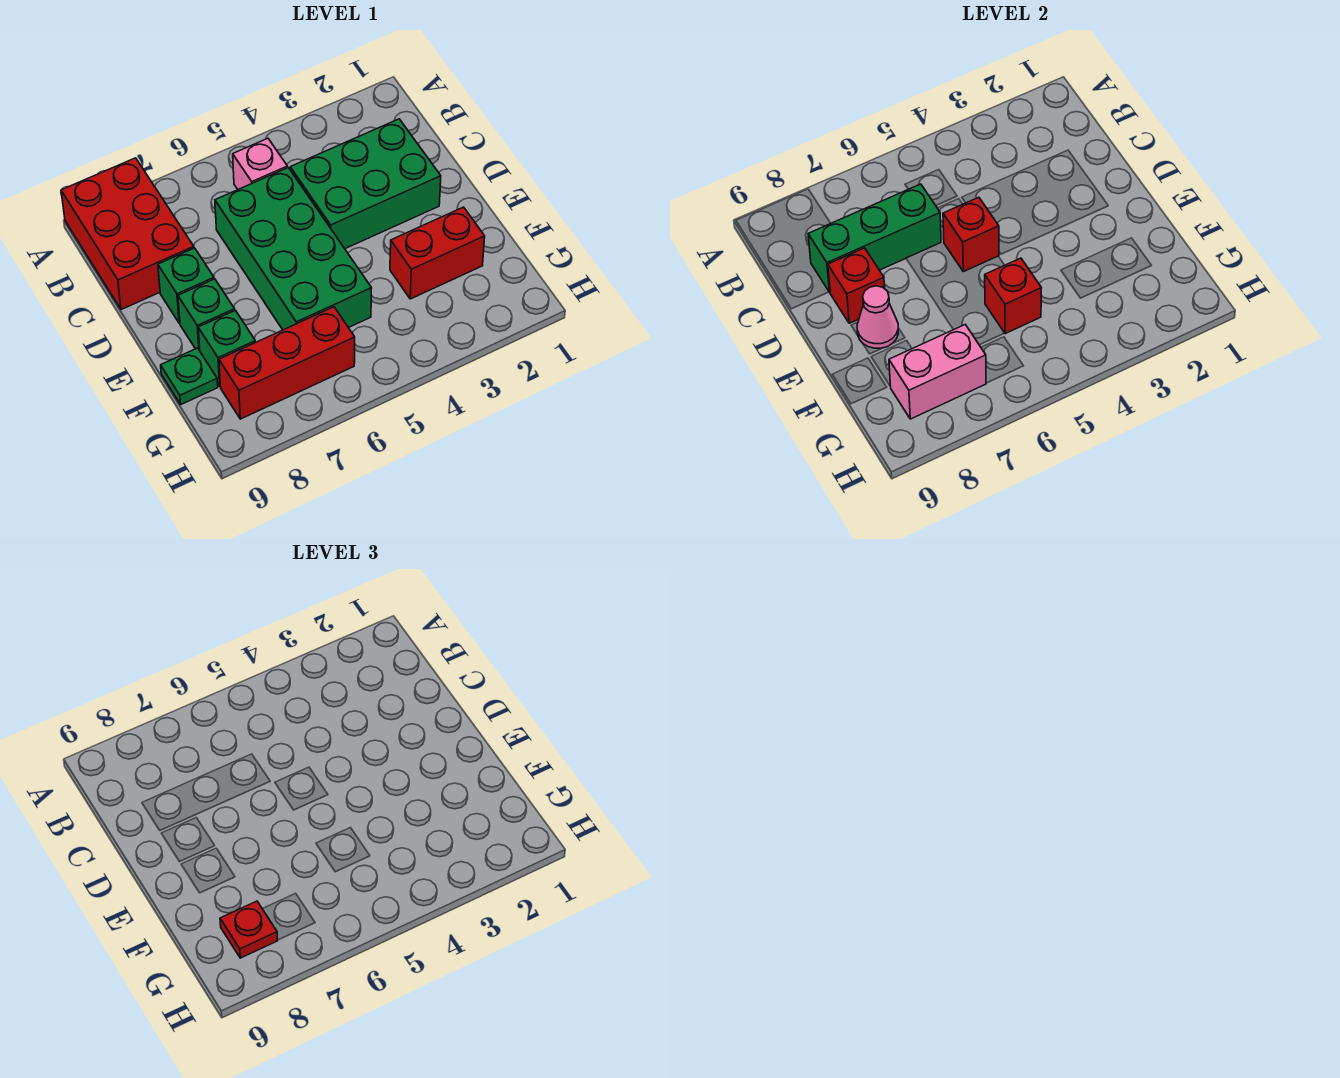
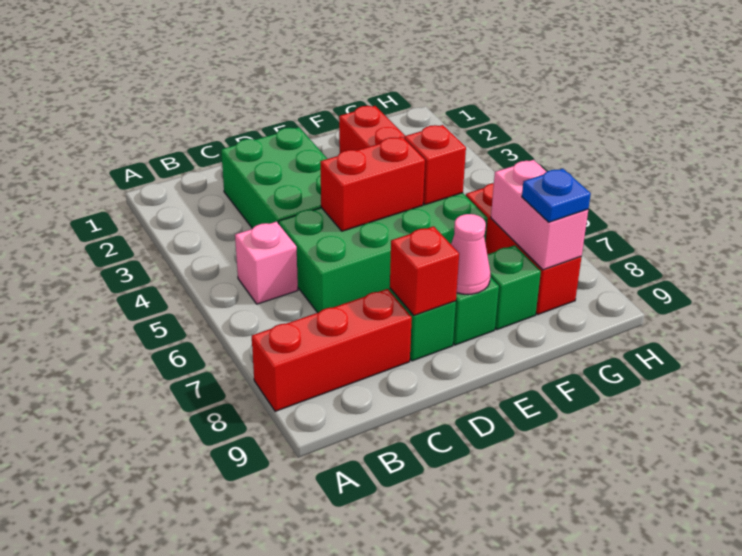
red 2x3 brick [61,158,194,310] -> red 1x3 brick [252,289,412,411]
green 1x3 brick [808,184,941,292] -> none
red 1x1 brick [943,197,999,272] -> red 1x2 brick [320,137,425,231]
green 1x1 plate [161,348,218,404] -> none
red 1x1 plate [220,901,277,958] -> blue 1x1 plate [522,169,591,222]

